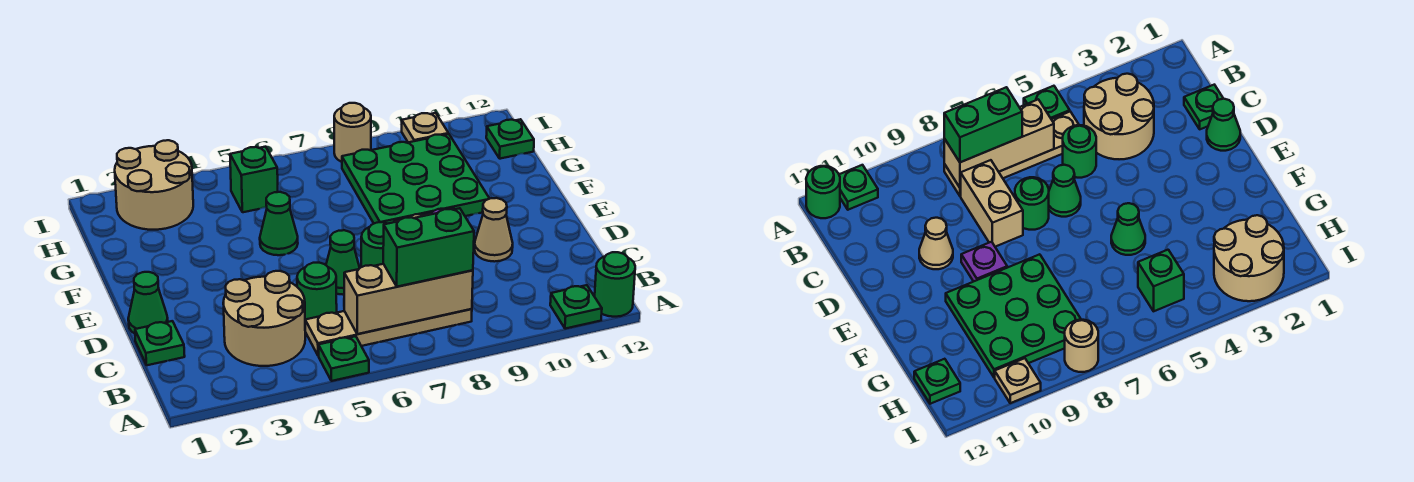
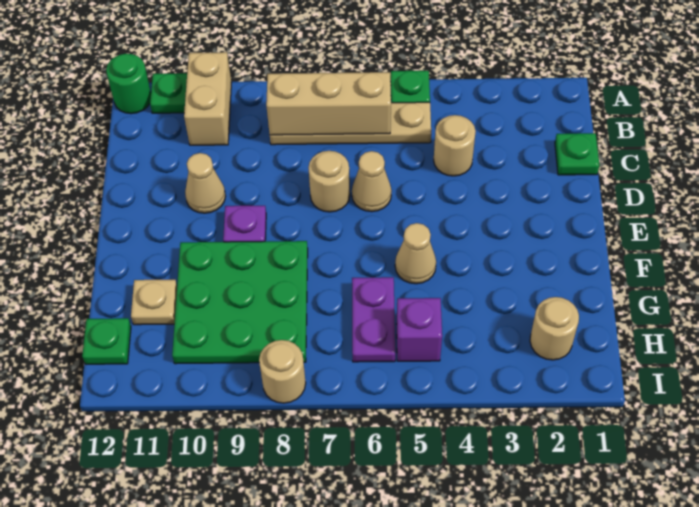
tan 2x2 round brick [223,271,305,366] -> tan 1x1 round brick [434,115,476,176]
green 1x2 brick [383,208,474,287] -> none
green 1x1 round brick [297,263,337,320] -> none
tan 1x2 brick [961,160,1023,247] -> tan 1x2 brick moved to [184,52,231,145]
green 1x1 cone [128,272,168,334] -> none
green 1x1 cone [326,230,360,294] -> tan 1x1 cone [352,151,392,212]
green 1x1 round brick [361,222,387,267] -> tan 1x1 round brick [308,151,350,212]
green 1x1 cone [260,192,298,255] -> tan 1x1 cone [395,223,436,284]
none -> purple 1x2 plate [352,277,395,362]
tan 2x2 round brick [115,140,193,230] -> tan 1x1 round brick [530,297,579,360]
green 1x1 brick [230,147,278,212] -> purple 1x1 brick [397,298,442,361]
tan 1x1 plate [402,113,448,142] -> tan 1x1 plate moved to [131,280,177,325]

